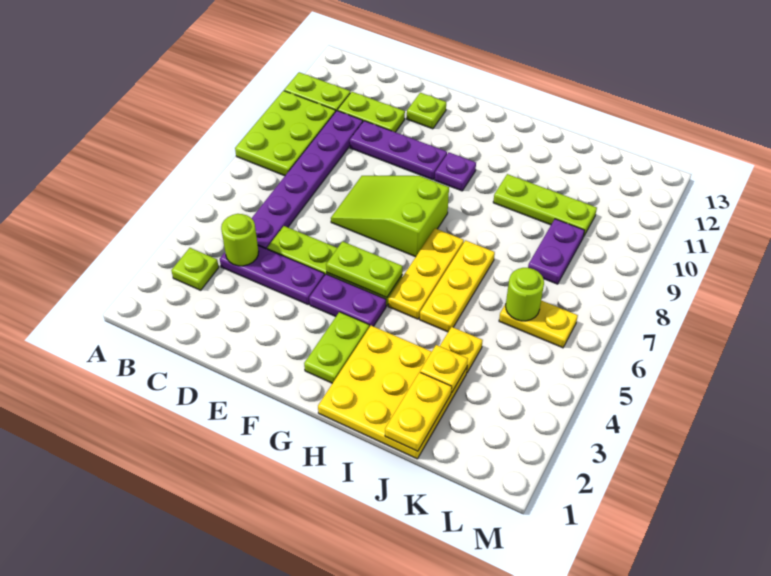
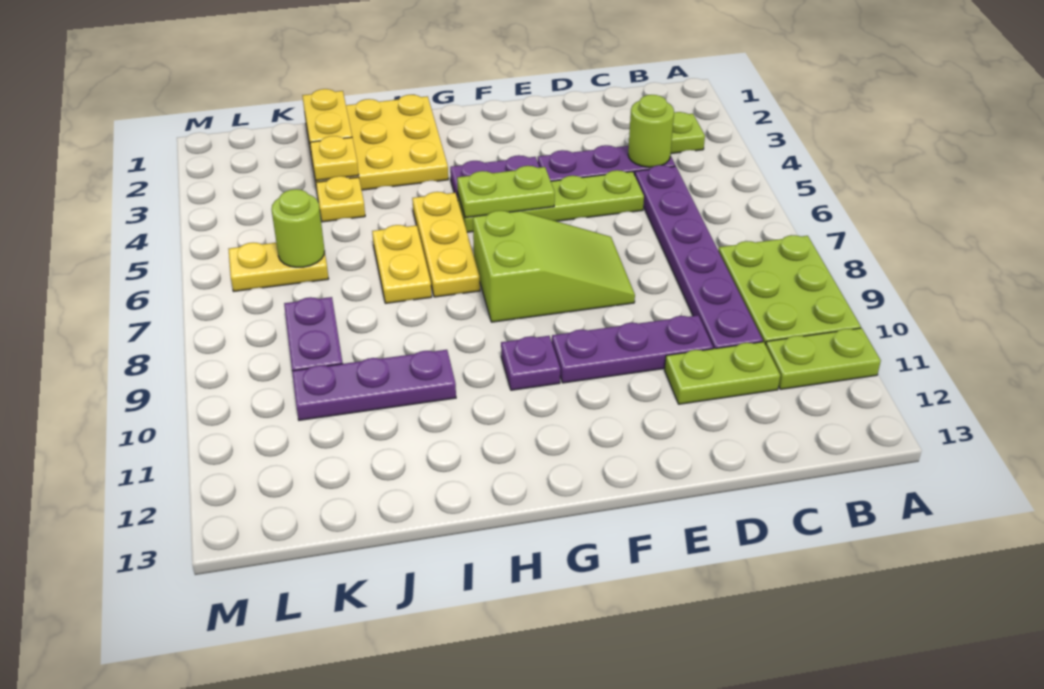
lime 1x1 plate [407,93,446,129] -> none
lime 1x2 plate [304,312,369,383] -> none
yellow 1x3 plate [420,240,495,332] -> yellow 1x2 plate [372,225,432,303]
lime 1x3 plate [493,174,597,237] -> purple 1x3 plate [292,350,456,420]

